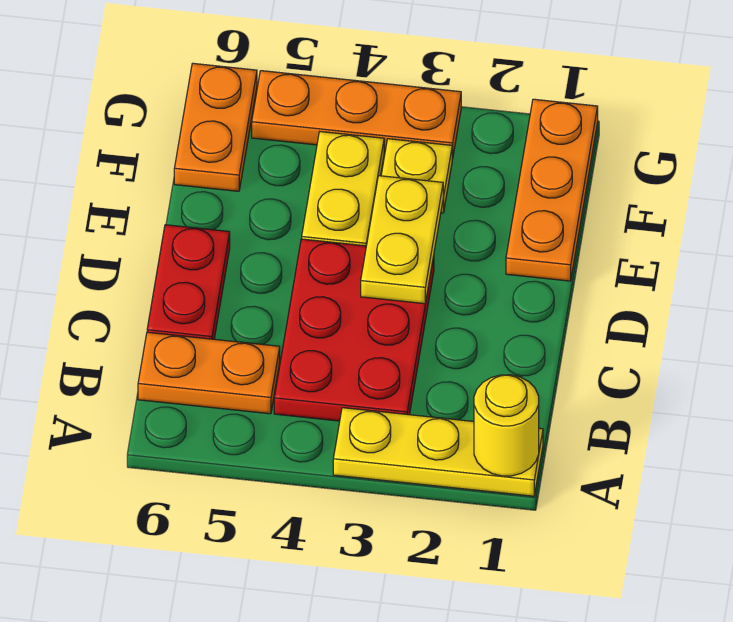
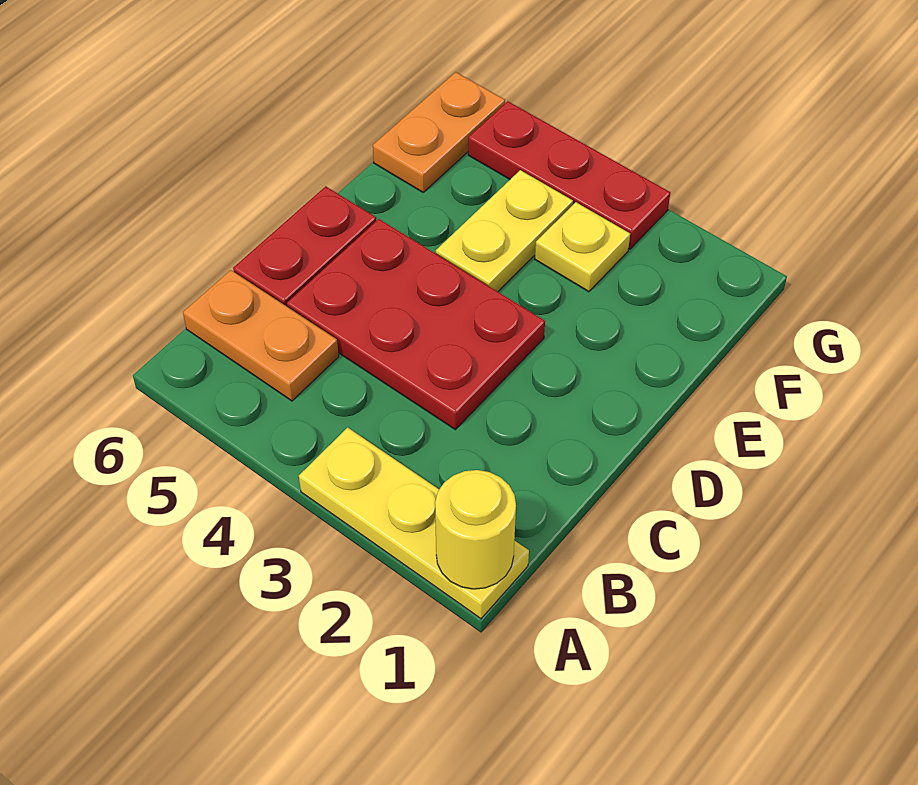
red 2x3 plate [274,239,434,421] -> red 2x3 plate turned to [287,219,545,430]
yellow 1x2 plate [361,176,443,304] -> none
orange 1x3 plate [506,99,598,281] -> none
orange 1x3 plate [252,71,461,159] -> red 1x3 plate [468,101,670,249]

